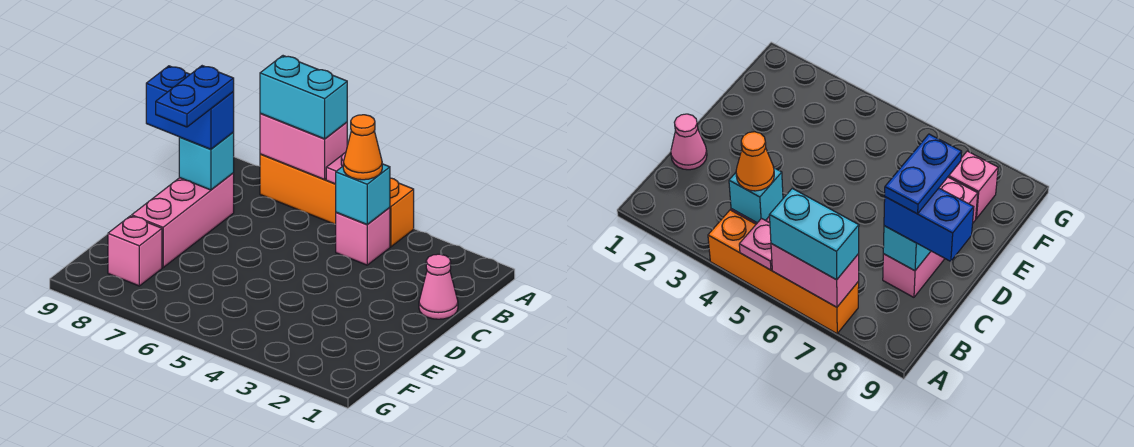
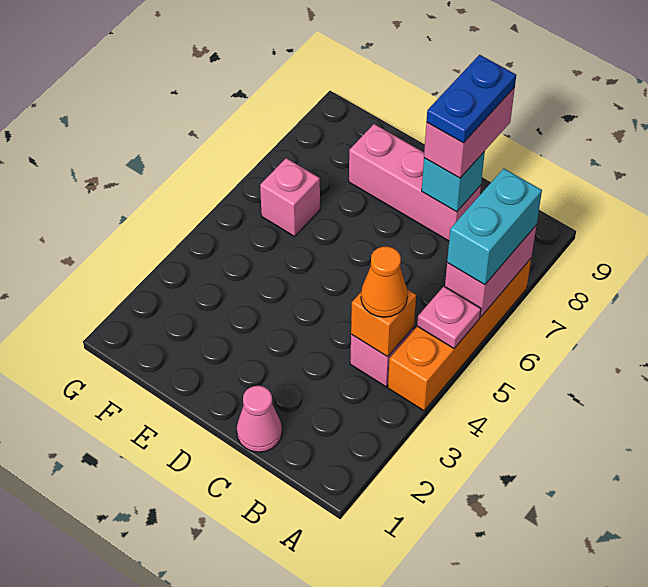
cyan 1x1 brick [336,164,390,225] -> orange 1x1 brick [351,289,416,357]
blue 1x2 brick [146,66,234,149] -> pink 1x2 brick [424,87,515,178]
blue 1x2 plate [156,66,234,127] -> blue 1x2 plate turned to [427,55,516,143]
pink 1x1 brick [108,216,162,286] -> pink 1x1 brick moved to [260,158,320,236]

